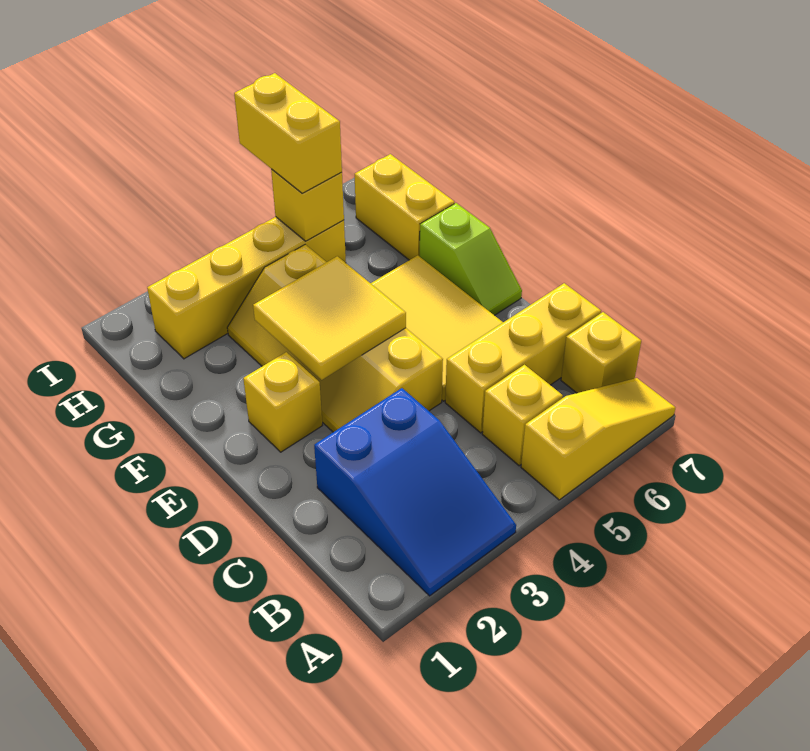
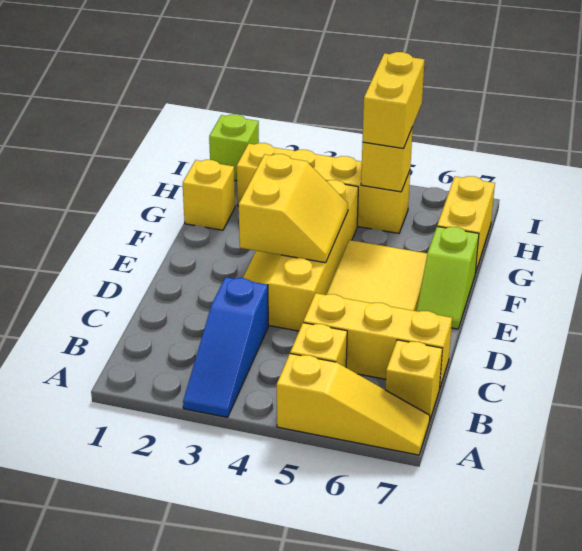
blue 2x3 slope [314,388,516,596] -> blue 1x3 slope [183,277,268,417]
yellow 1x1 brick [243,352,322,452] -> yellow 1x1 brick moved to [183,160,235,230]
yellow 2x2 tile [253,256,406,380] -> yellow 2x2 slope [239,154,348,263]
none -> lime 1x1 brick [209,114,259,181]

